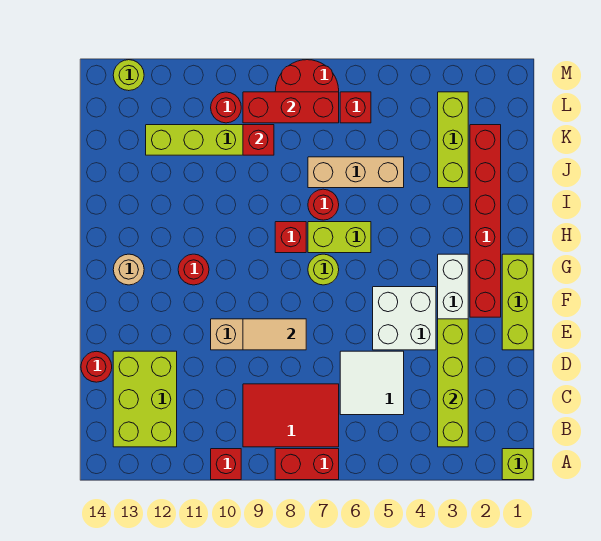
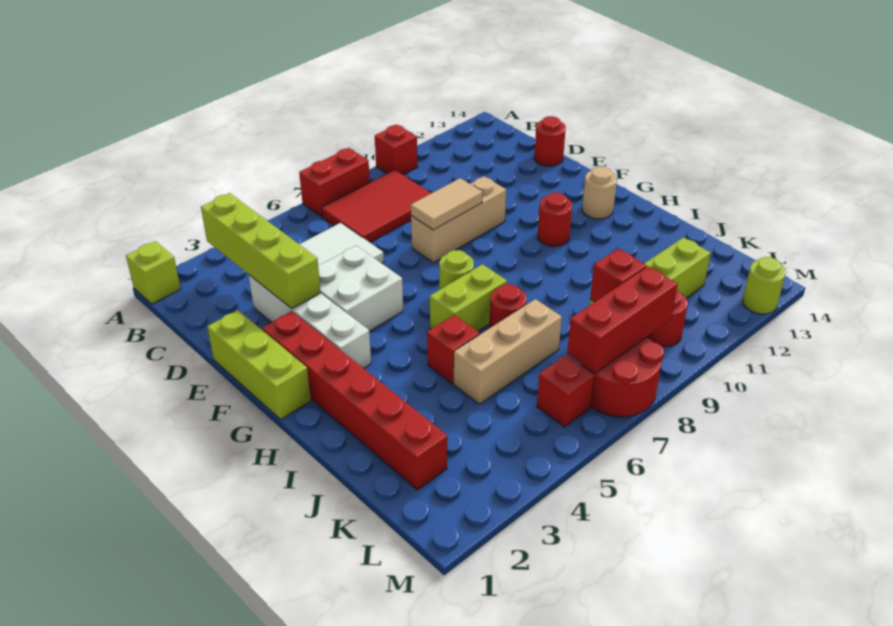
lime 2x3 brick [113,351,177,447] -> none
red 1x1 brick [275,222,306,253] -> red 1x1 brick moved to [427,315,480,384]
lime 1x3 brick [438,92,468,188] -> none

